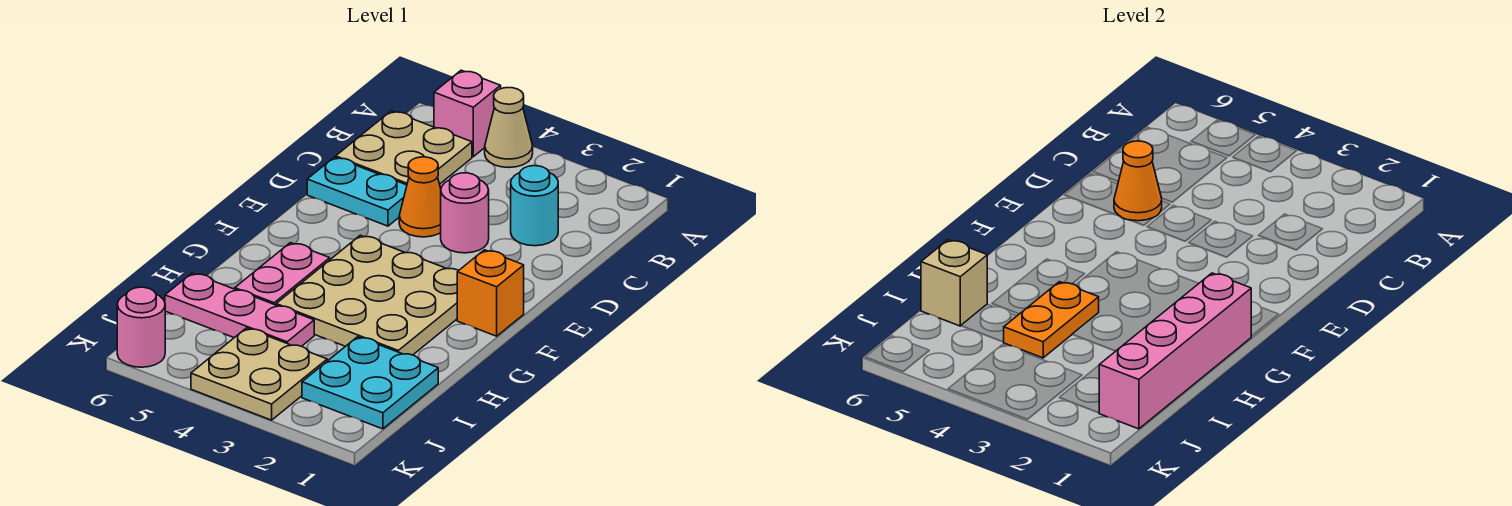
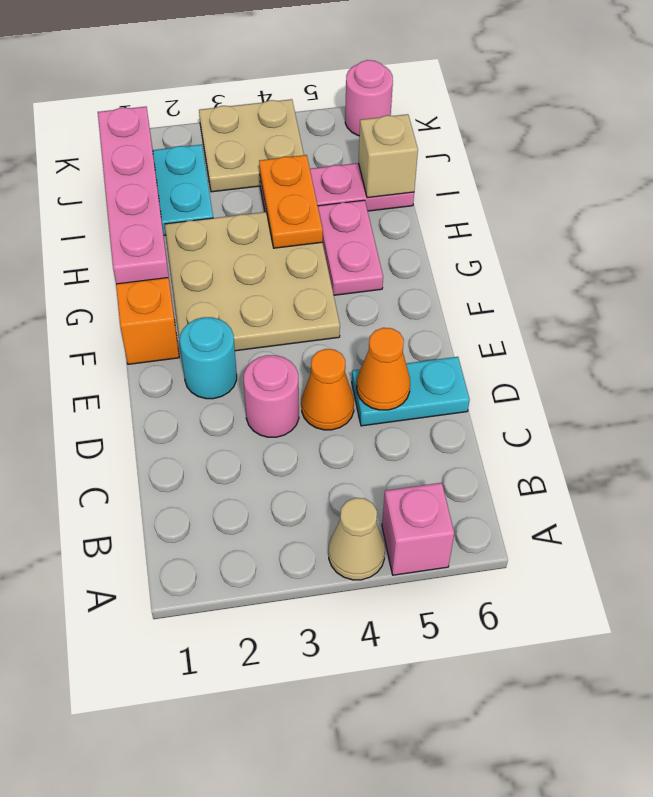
tan 2x2 plate [336,111,472,185] -> none
cyan 1x1 round brick [511,166,558,246] -> cyan 1x1 round brick moved to [180,317,237,399]

